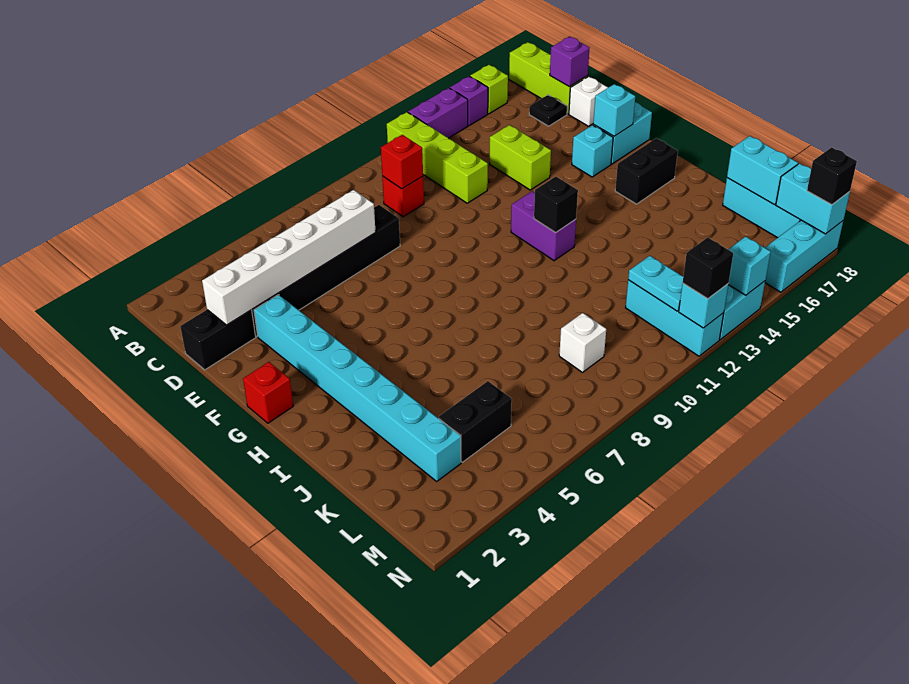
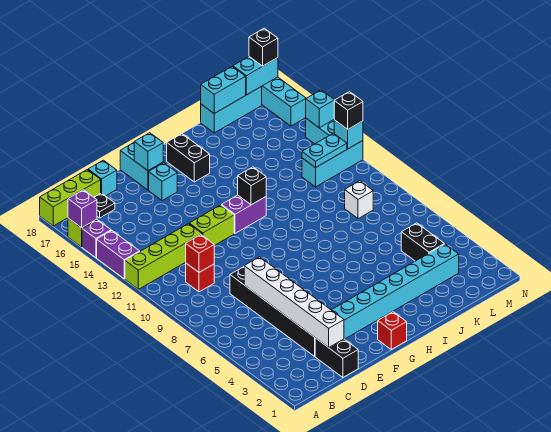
purple 1x1 brick [550,36,589,87] -> purple 1x1 brick moved to [68,190,97,228]
lime 1x2 brick [490,125,551,190] -> lime 1x2 brick moved to [189,205,234,246]
white 1x1 brick [569,77,608,126] -> cyan 1x1 brick [88,160,117,196]

